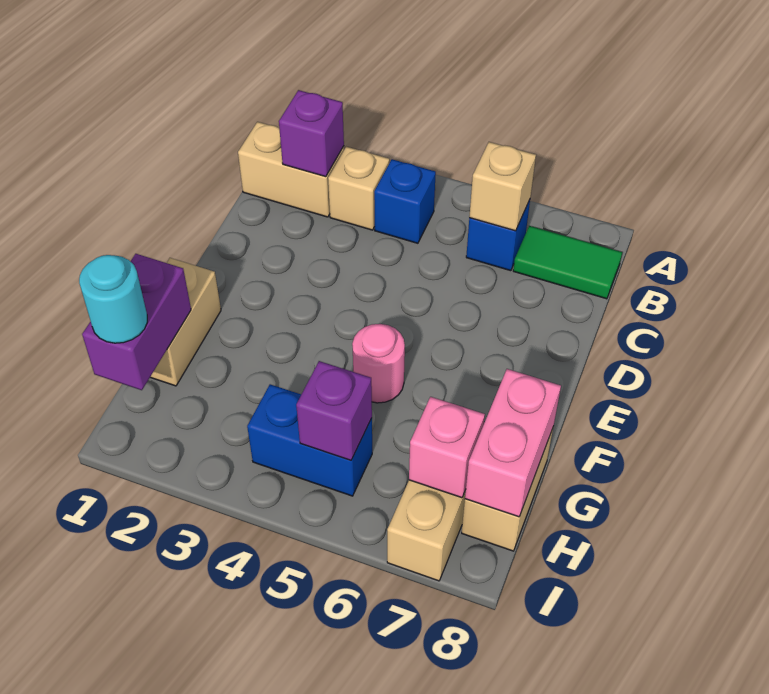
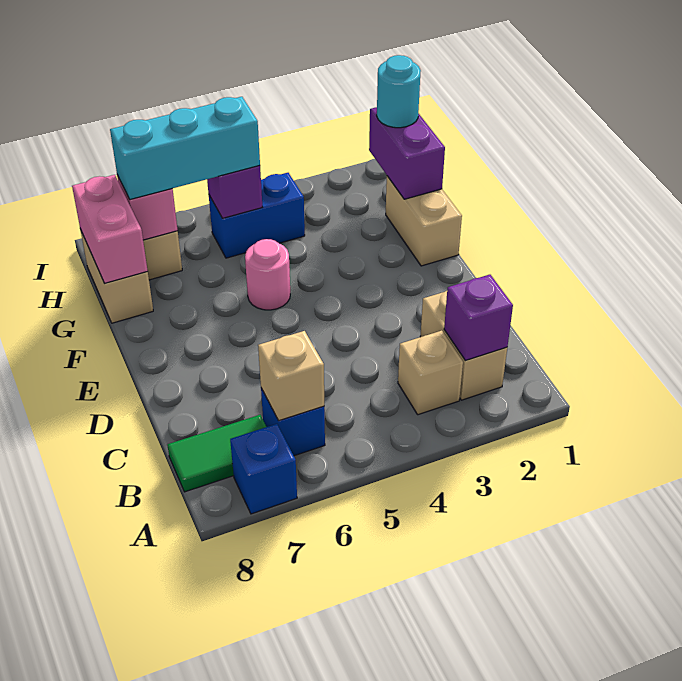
tan 1x2 brick [238,122,344,217] -> tan 1x2 brick turned to [420,291,507,400]
blue 1x1 brick [374,159,436,243] -> blue 1x1 brick moved to [230,424,297,514]
none -> cyan 1x3 brick [110,97,260,199]

